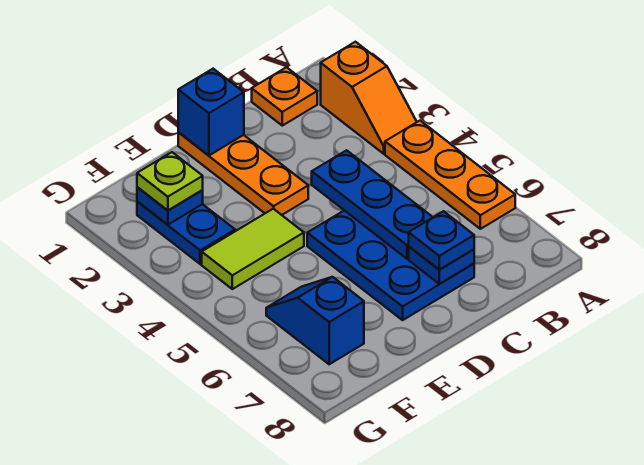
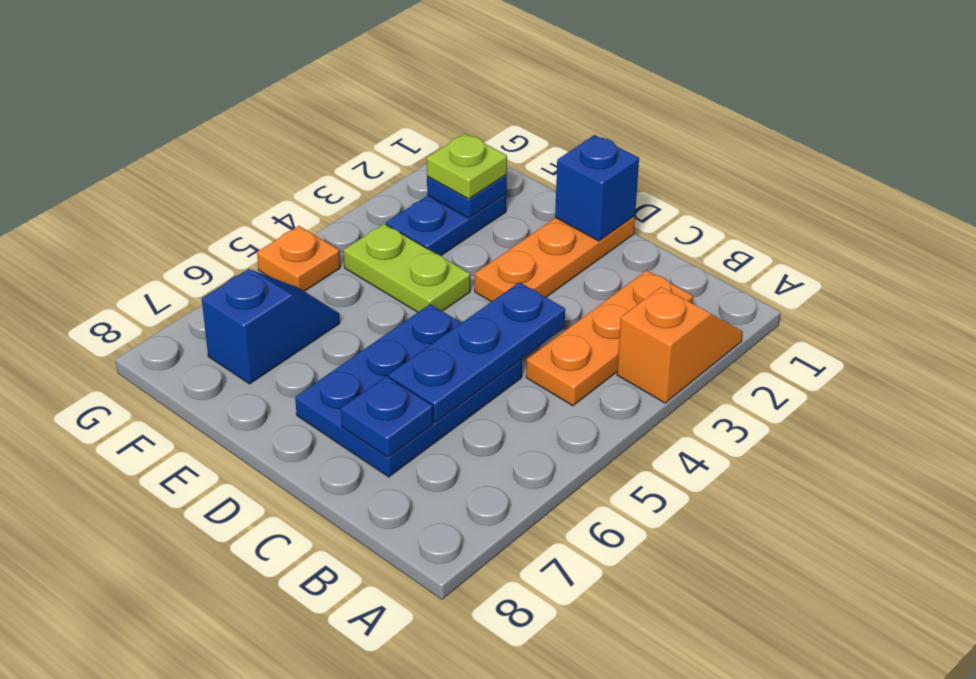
orange 1x2 slope [321,42,417,154] -> orange 1x2 slope turned to [617,287,743,403]
orange 1x3 plate [385,121,515,229] -> orange 1x3 plate moved to [526,270,693,406]
orange 1x1 plate [252,67,317,126] -> orange 1x1 plate moved to [257,226,340,291]
blue 1x1 plate [409,211,474,270] -> none
lime 1x2 tile [202,209,304,289] -> lime 1x2 plate [343,224,470,312]

